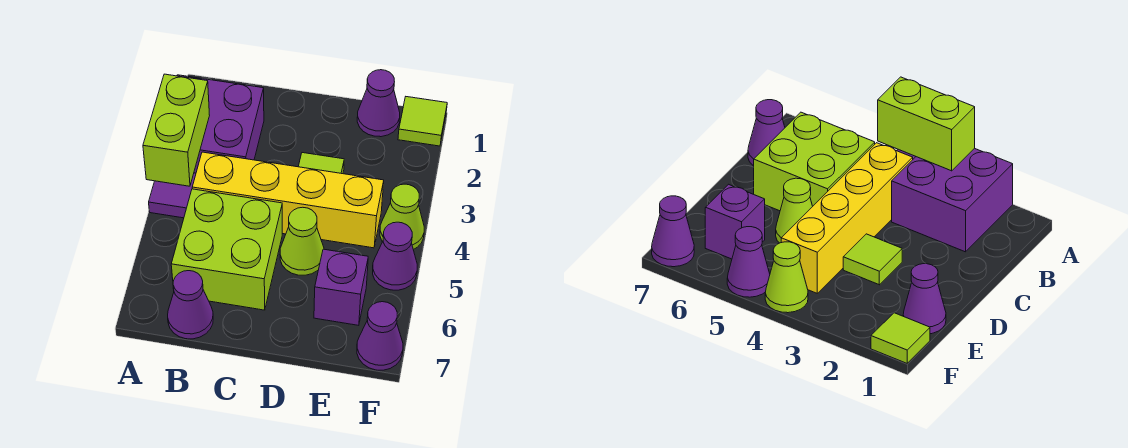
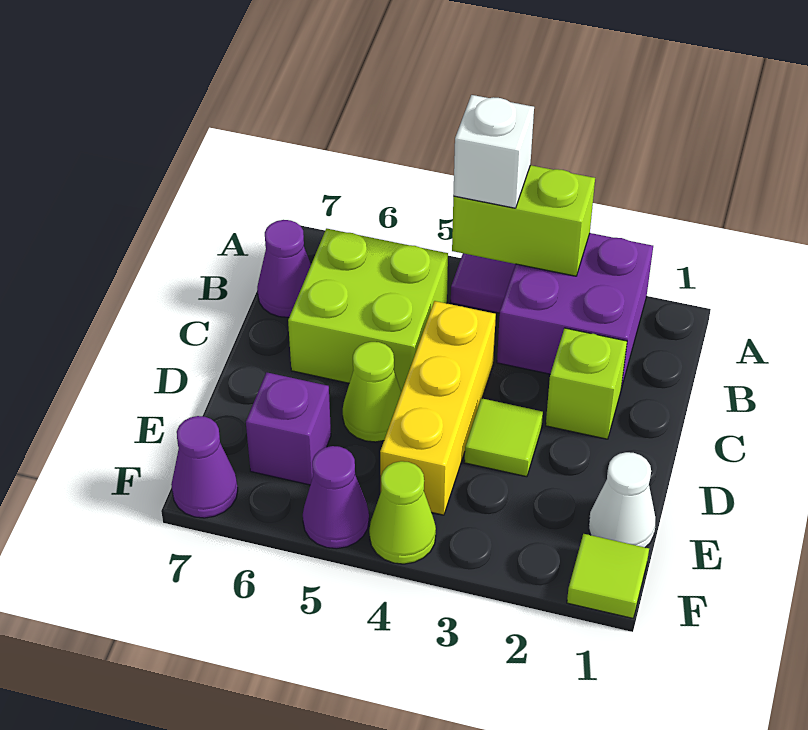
none -> white 1x1 brick [453,95,534,208]
yellow 1x4 brick [192,152,384,248] -> yellow 1x3 brick [380,301,496,515]
none -> lime 1x1 brick [546,328,627,439]
purple 1x1 cone [357,70,400,137] -> white 1x1 cone [589,452,656,547]

